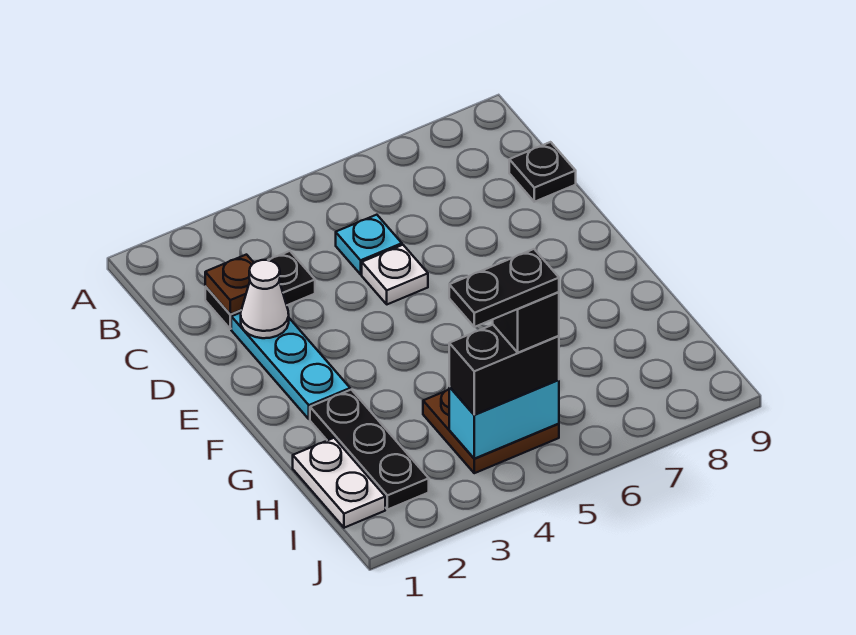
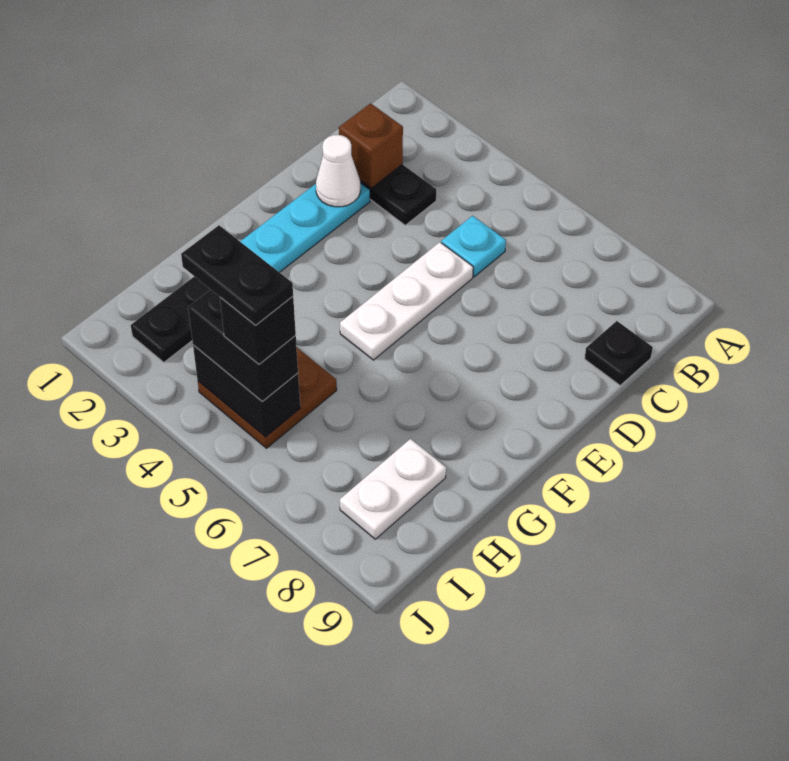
brown 1x1 plate [205,255,254,314] -> brown 1x1 brick [339,103,403,188]
white 1x1 plate [362,245,428,304] -> white 1x3 plate [340,242,473,360]
white 1x2 plate [293,438,385,528] -> white 1x2 plate moved to [340,439,446,539]
cyan 1x2 brick [449,380,559,459] -> black 1x2 brick [193,345,300,437]

